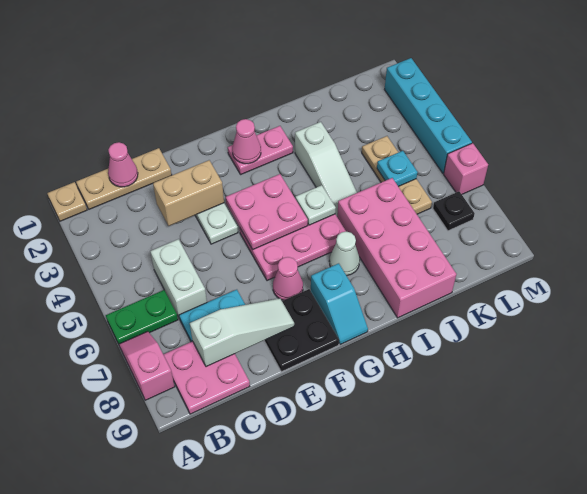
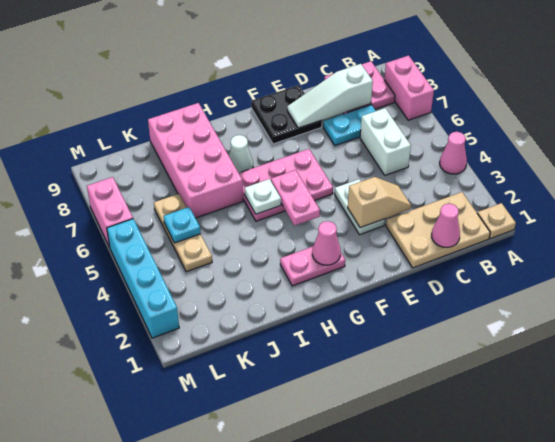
green 1x2 plate [106,290,178,344] -> none
pink 1x2 slope [119,332,175,400] -> pink 1x2 brick [384,55,434,120]
tan 1x3 plate [76,148,172,209] -> tan 2x3 plate [386,192,490,268]
tan 1x2 brick [153,160,224,226] -> tan 1x2 slope [348,177,411,228]
pink 2x2 plate [226,174,308,249] -> pink 1x2 plate [271,170,320,226]
pink 1x1 cone [273,257,303,300] -> pink 1x1 cone moved to [440,132,467,174]
cyan 1x2 slope [311,263,368,345] -> none
white 1x3 slope [295,122,357,216] -> none
black 1x1 plate [433,191,475,231] -> none
pink 1x1 brick [444,143,488,194] -> pink 1x2 brick [87,177,133,247]

